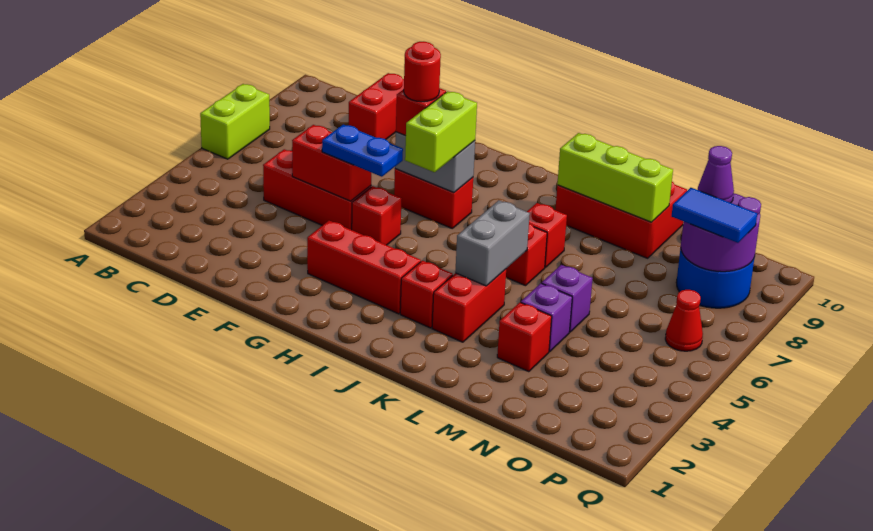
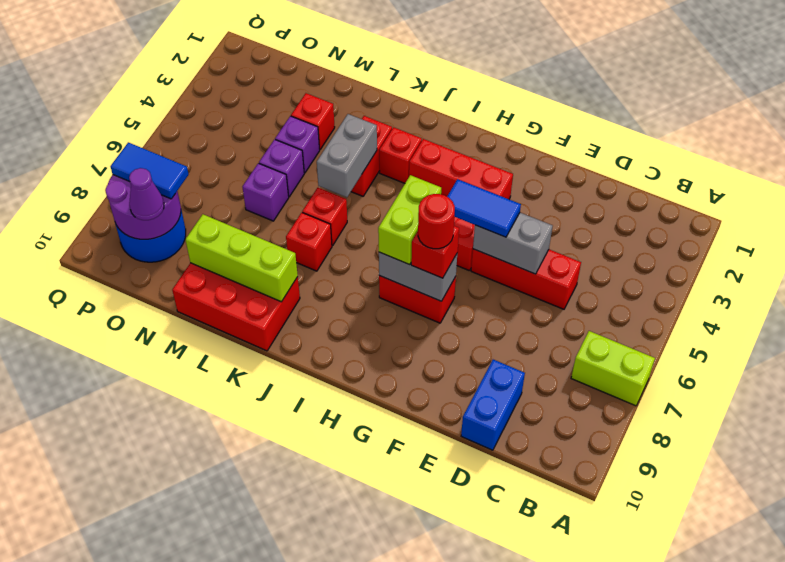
lime 1x2 brick [200,84,270,159] -> lime 1x2 brick turned to [571,331,655,406]
red 1x2 brick [349,73,404,139] -> blue 1x2 brick [461,360,525,450]
red 1x2 brick [292,125,371,201] -> grey 1x2 brick [473,213,553,274]
blue 1x2 plate [322,124,403,177] -> blue 1x2 tile [447,179,521,237]
none -> purple 1x1 brick [243,163,289,221]
red 1x1 cone [665,290,703,351] -> none

